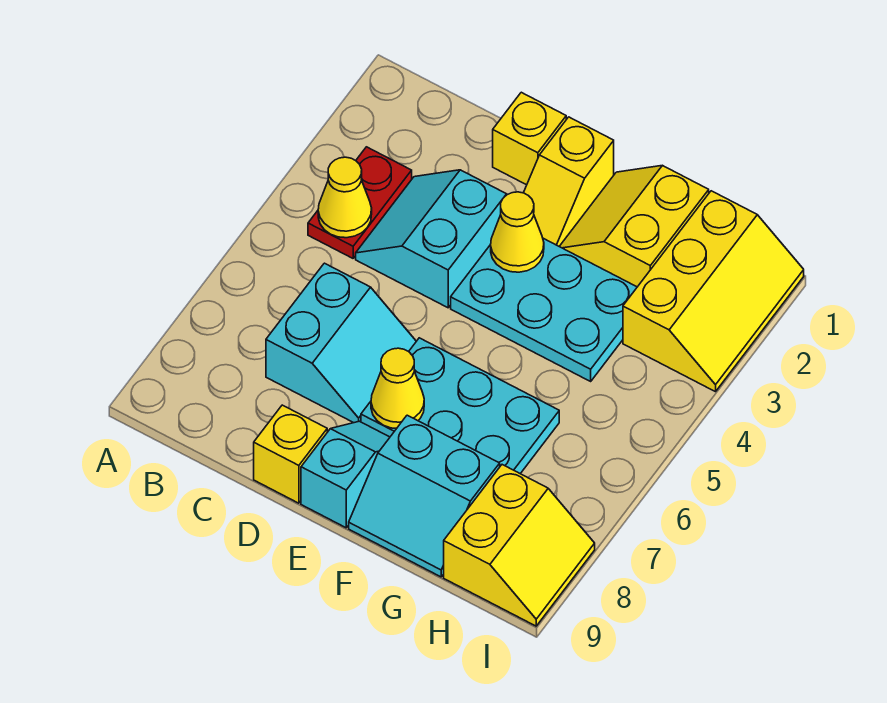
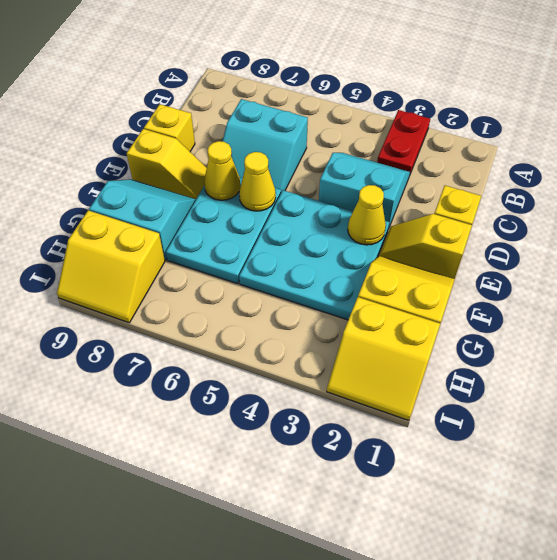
red 1x2 plate [308,147,412,258] -> red 1x2 plate turned to [377,110,430,174]
yellow 1x1 cone [318,157,372,238] -> yellow 1x1 cone moved to [239,152,276,211]
cyan 2x3 plate [451,238,637,381] -> cyan 3x3 plate [239,190,389,320]
cyan 1x2 slope [301,421,390,528] -> yellow 1x2 slope [127,129,207,199]
cyan 2x2 slope [349,415,500,577] -> cyan 2x2 slope turned to [89,179,196,260]
yellow 2x3 slope [623,191,804,392] -> yellow 2x2 slope [327,297,440,421]

